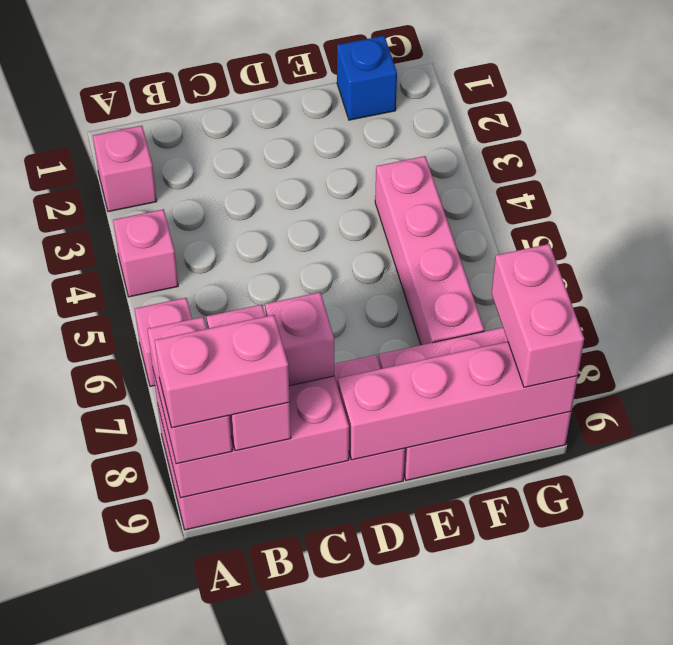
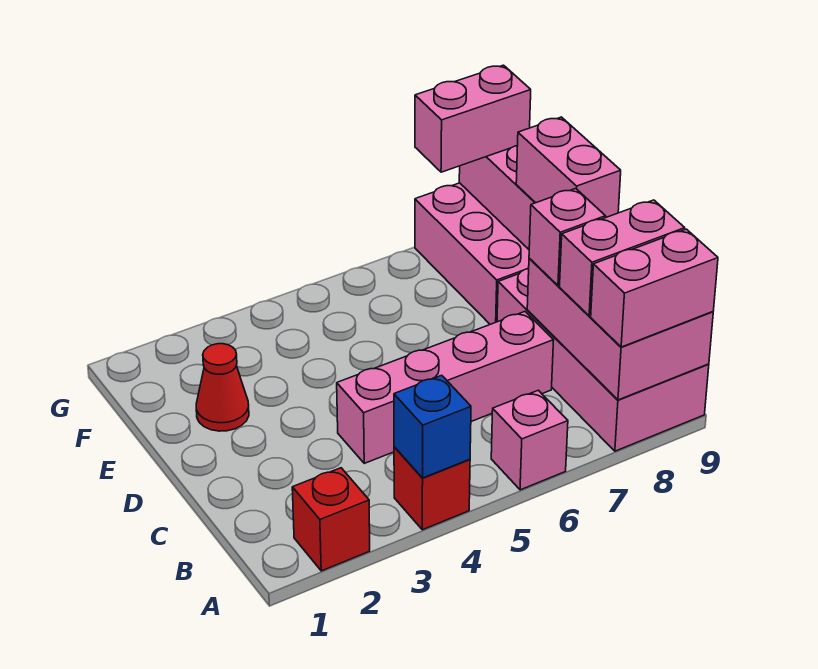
pink 1x1 brick [93,126,157,212] -> red 1x1 brick [292,468,370,571]
pink 1x1 brick [113,209,178,297] -> red 1x1 brick [394,447,470,530]
pink 1x2 brick [155,315,290,428] -> pink 1x2 brick moved to [516,117,621,218]
none -> red 1x1 cone [196,344,249,431]
blue 1x1 brick [337,36,397,120] -> blue 1x1 brick moved to [394,375,471,478]
pink 1x4 brick [375,156,484,345] -> pink 1x4 brick moved to [337,312,554,463]

